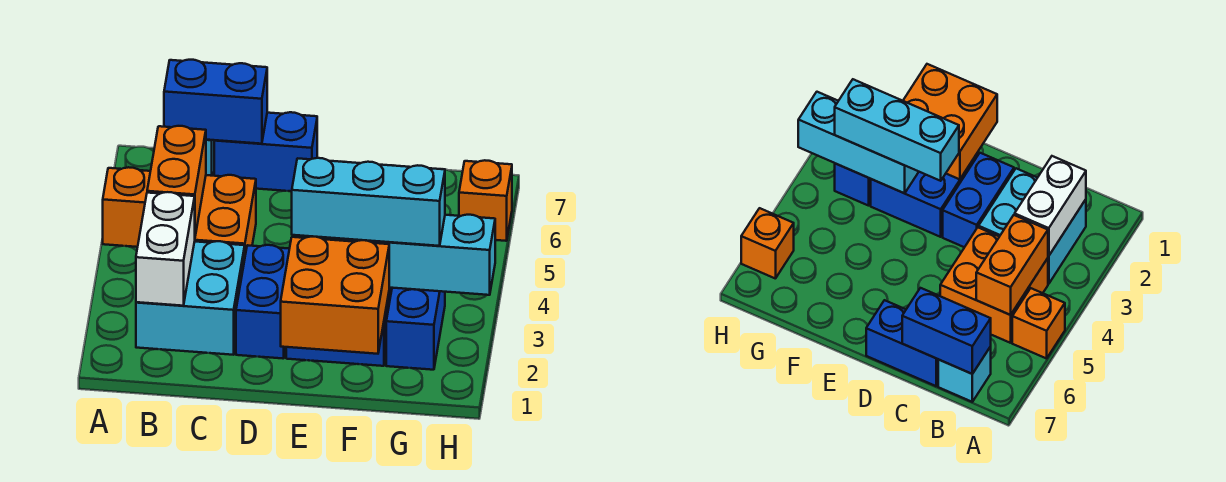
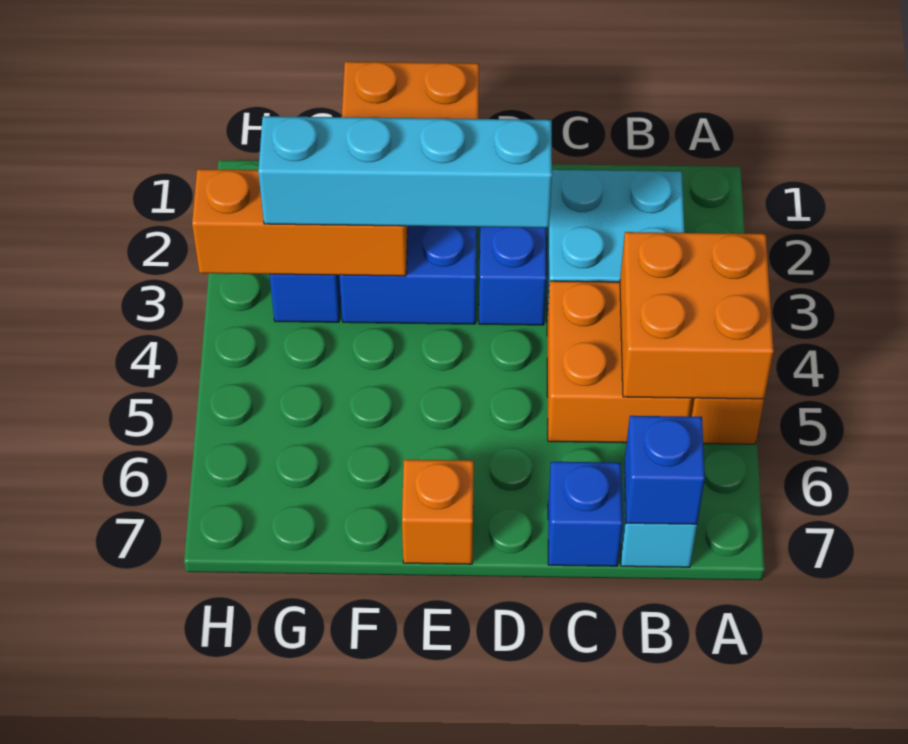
white 1x2 brick [136,192,195,306] -> none
orange 1x2 brick [147,126,206,236] -> orange 2x2 brick [620,232,774,399]
blue 1x2 brick [164,60,267,144] -> blue 1x1 brick [624,416,705,524]
blue 1x2 brick [214,112,317,191] -> blue 1x1 brick [548,462,622,566]
cyan 1x3 brick [292,158,445,246] -> cyan 1x4 brick [258,116,552,228]
cyan 1x3 brick [342,215,495,295] -> orange 1x3 brick [192,169,408,276]
orange 1x1 brick [459,160,512,241] -> orange 1x1 brick moved to [402,460,474,564]

